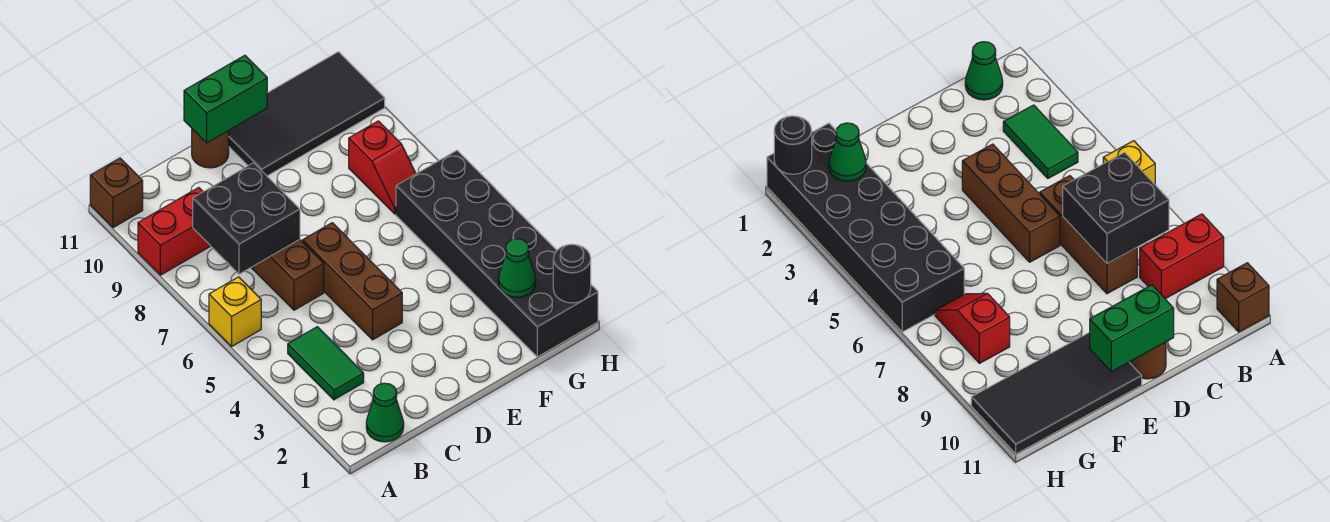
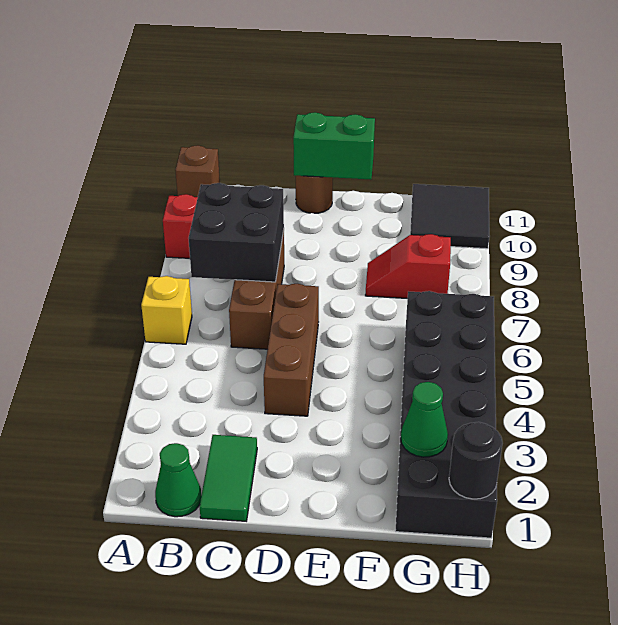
green 1x2 tile [288,327,364,400] -> green 1x2 tile moved to [200,435,257,521]
black 2x4 tile [229,52,385,176] -> black 2x2 tile [410,184,490,249]
red 1x2 slope [349,121,416,214] -> red 1x2 slope turned to [365,234,451,299]

